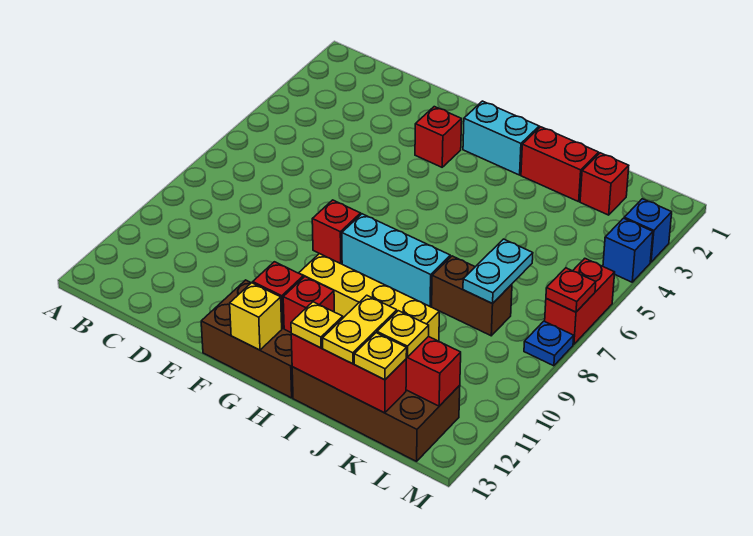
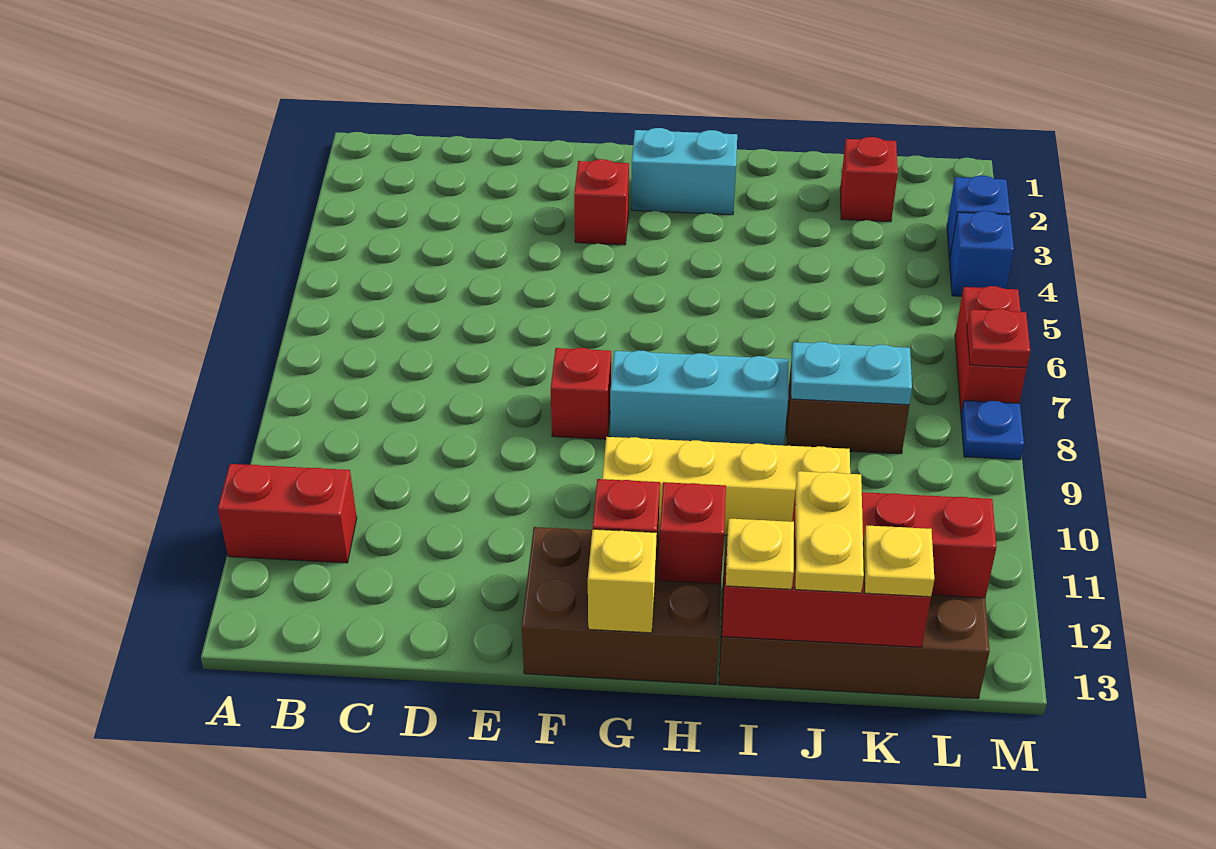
red 1x2 brick [521,127,599,202] -> red 1x2 brick moved to [218,464,357,563]
cyan 1x2 plate [463,239,533,304] -> cyan 1x2 plate turned to [791,342,912,405]
yellow 1x1 plate [377,311,429,357] -> none

